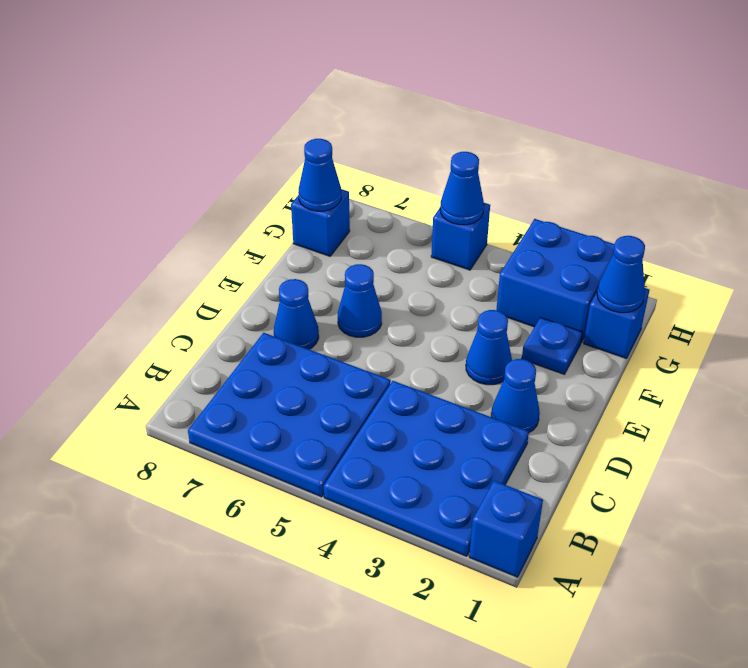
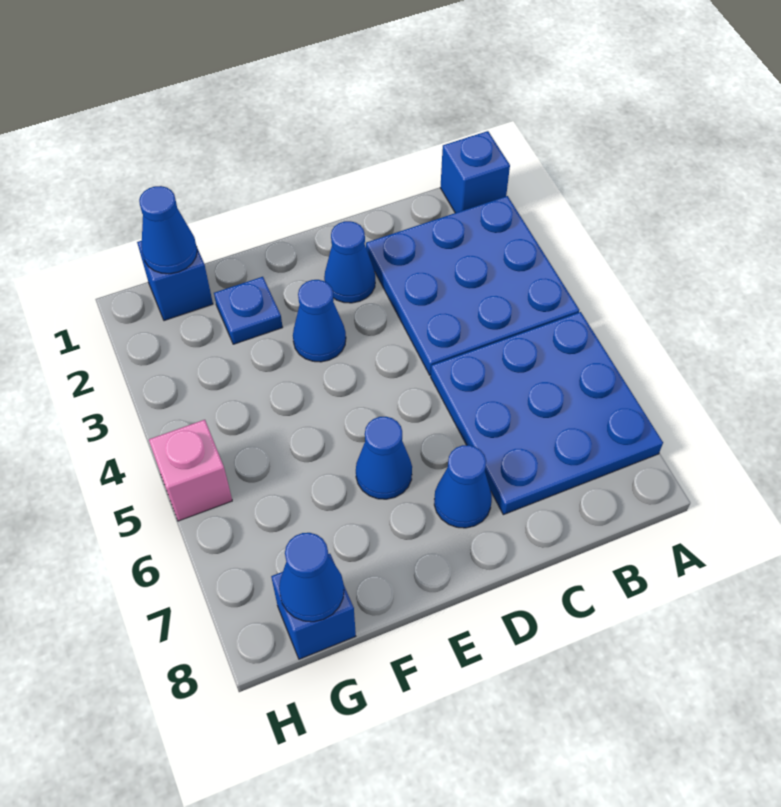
blue 2x2 brick [496,219,615,343] -> none
blue 1x1 brick [431,203,490,270] -> pink 1x1 brick [149,420,232,521]
blue 1x1 cone [440,152,484,225] -> none

